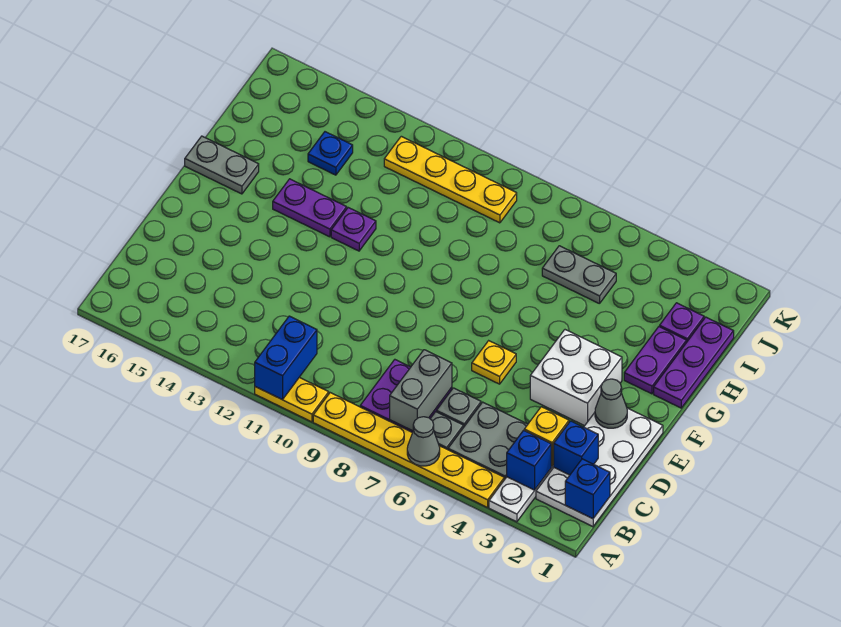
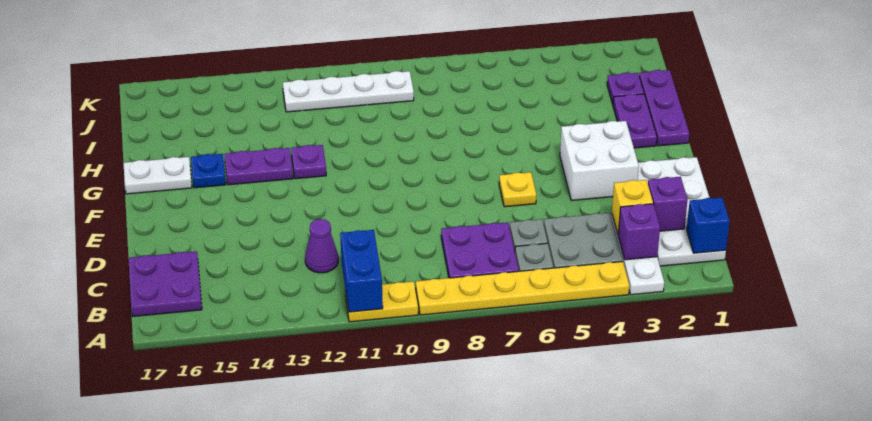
grey 1x1 cone [407,417,440,466] -> none
blue 1x1 brick [507,430,551,490] -> purple 1x1 brick [618,204,660,260]
grey 1x2 brick [390,350,452,431] -> none
none -> purple 2x2 plate [129,251,202,316]
blue 1x1 brick [554,421,598,475] -> purple 1x1 brick [648,177,688,231]
none -> purple 1x1 cone [305,219,338,273]
grey 1x1 cone [595,379,627,428] -> none
grey 1x2 plate [185,136,259,194] -> white 1x2 plate [124,157,192,194]
grey 1x2 plate [542,246,616,304] -> none
blue 1x1 plate [308,132,353,175] -> blue 1x1 plate moved to [191,154,226,188]
yellow 1x4 plate [384,136,517,223] -> white 1x4 plate [283,71,414,112]

